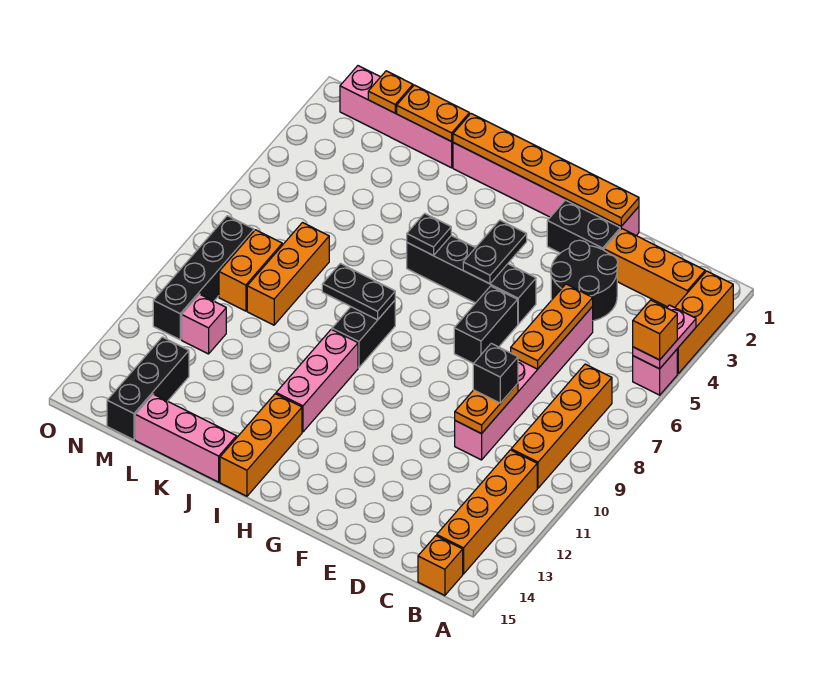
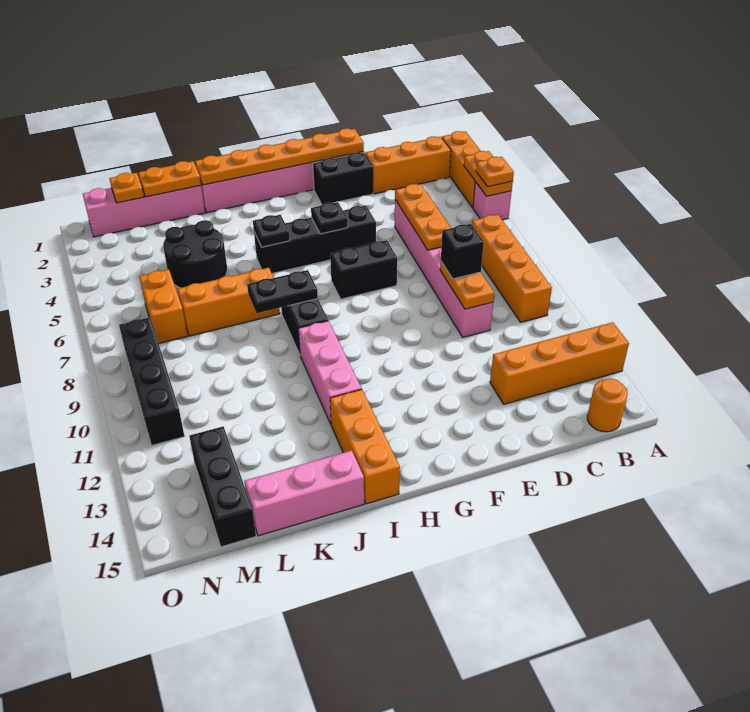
pink 1x2 plate [633,305,696,369] -> orange 1x2 plate [464,151,513,196]
orange 1x1 brick [633,300,677,360] -> orange 1x1 plate [476,157,514,187]
orange 1x4 brick [437,450,537,574] -> orange 1x4 brick turned to [490,322,629,404]
orange 1x1 brick [418,536,463,595] -> orange 1x1 round brick [587,379,628,432]
black 2x2 round brick [551,240,618,321] -> black 2x2 round brick moved to [163,220,227,288]
black 1x2 brick [454,286,518,364] -> black 1x2 brick turned to [330,240,397,299]
black 1x2 plate [463,220,527,284] -> black 1x1 plate [311,202,348,234]
orange 1x3 brick [247,223,329,325] -> orange 1x3 brick turned to [178,268,280,336]
orange 1x2 brick [219,230,282,311] -> orange 1x2 brick moved to [139,270,188,343]
pink 1x1 brick [182,294,226,354] -> none

